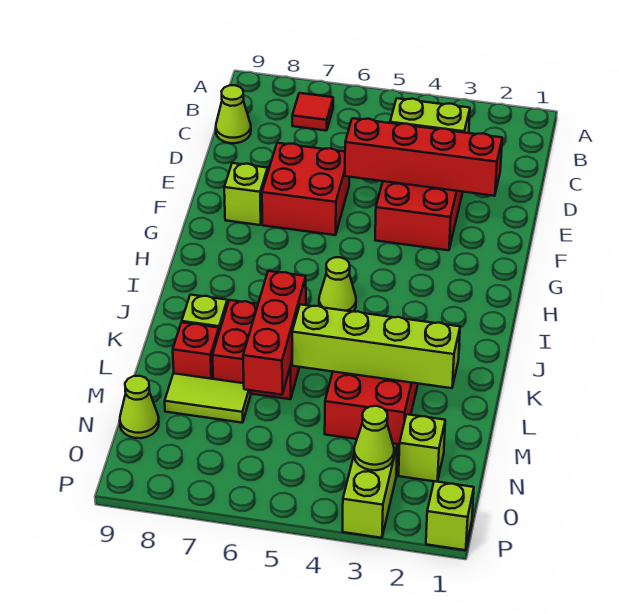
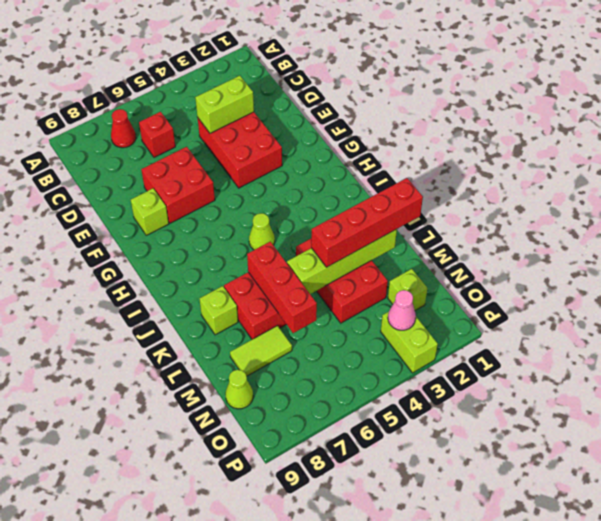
red 1x1 tile [292,93,333,131] -> red 1x1 cone [111,109,136,148]
lime 1x1 cone [216,85,251,143] -> none
red 1x4 brick [345,118,502,196] -> red 1x4 brick moved to [311,178,423,267]
red 1x1 brick [173,322,219,379] -> red 1x1 brick moved to [139,112,175,157]
lime 1x1 cone [354,406,394,470] -> pink 1x1 cone [388,290,416,330]
lime 1x1 brick [426,481,474,550] -> none

